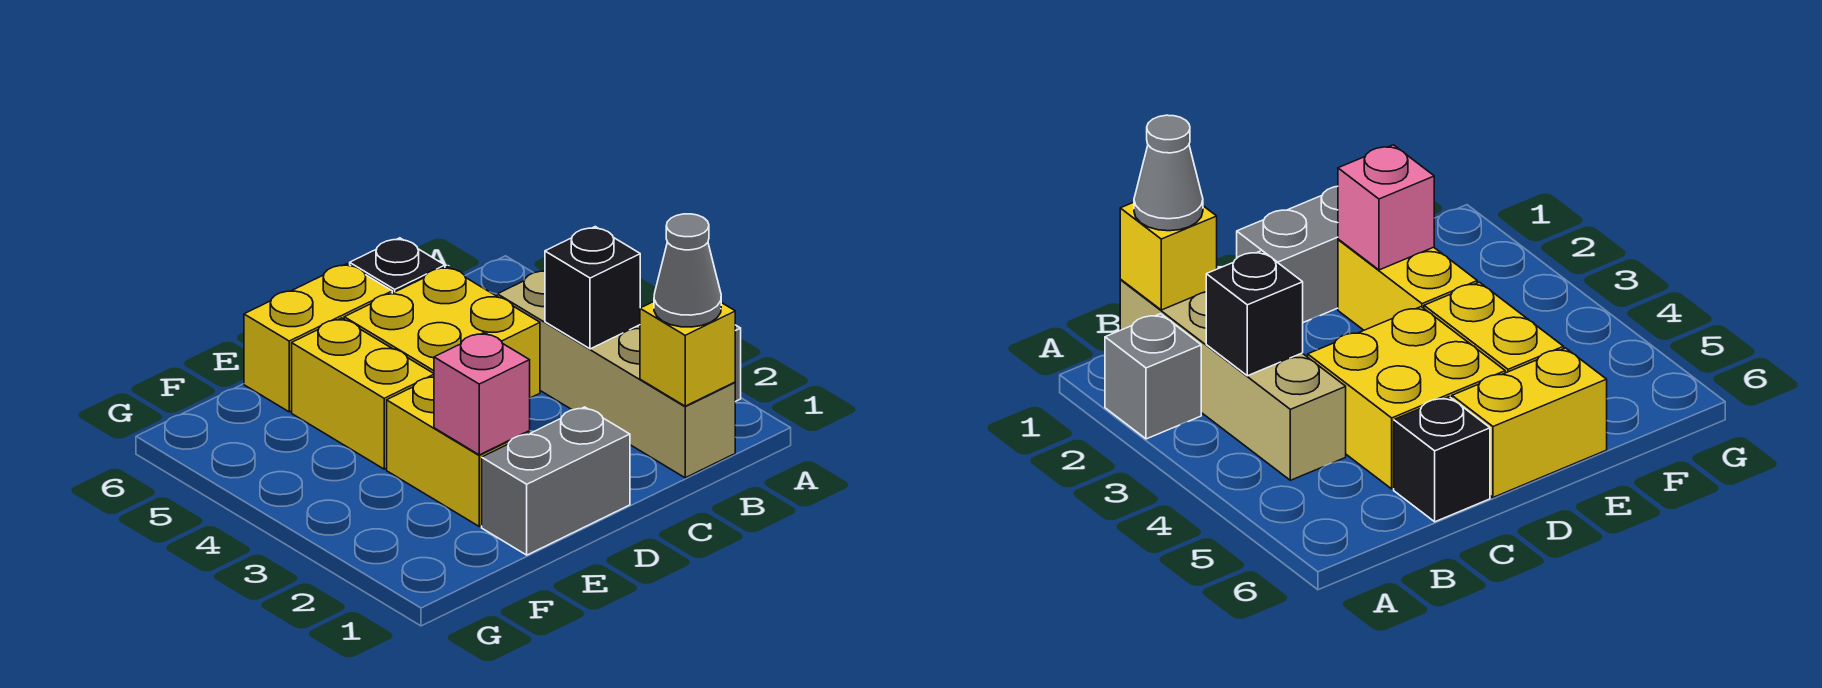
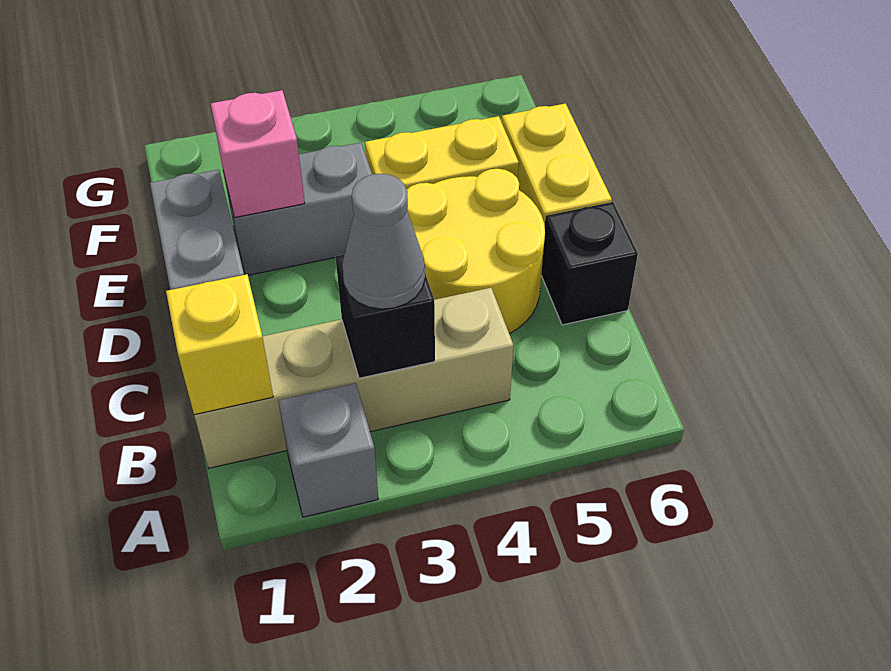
grey 1x1 cone [654,214,721,327] -> grey 1x1 cone moved to [342,174,425,309]
yellow 2x2 brick [344,267,540,398] -> yellow 2x2 round brick [407,169,545,334]
yellow 1x2 brick [387,377,530,526] -> grey 1x2 brick [224,143,372,275]

